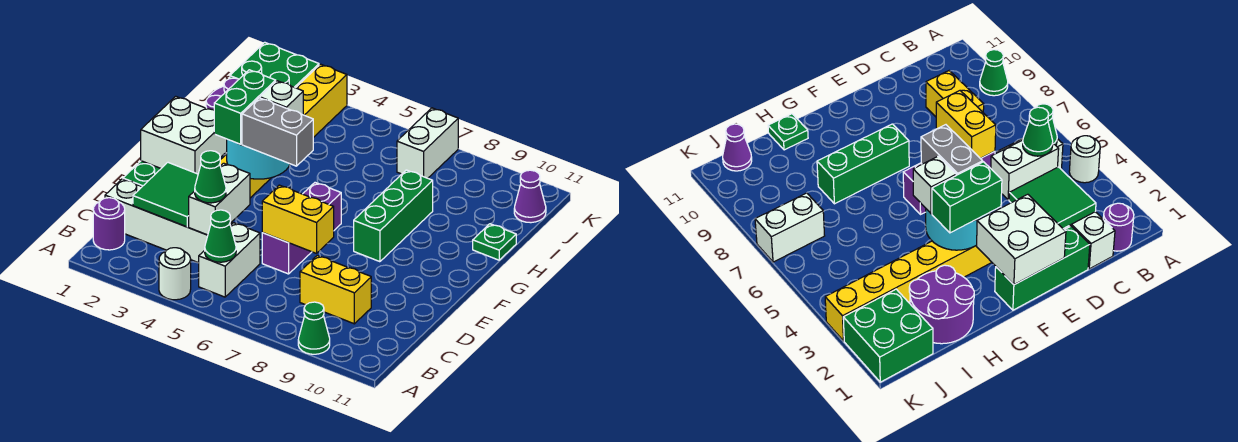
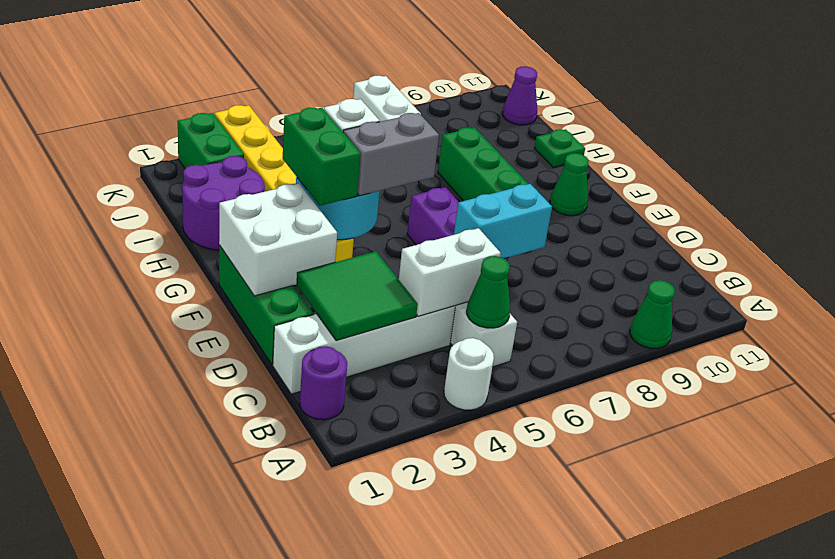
white 1x2 brick [189,163,250,235] -> white 1x2 brick turned to [399,228,501,316]
green 1x1 cone [195,151,226,203] -> green 1x1 cone moved to [550,153,589,216]
yellow 1x2 brick [300,255,371,324] -> none
yellow 1x2 brick [262,185,334,253] -> cyan 1x2 brick [454,184,552,258]
green 2x2 brick [230,42,319,88] -> green 1x2 brick [178,113,244,168]

